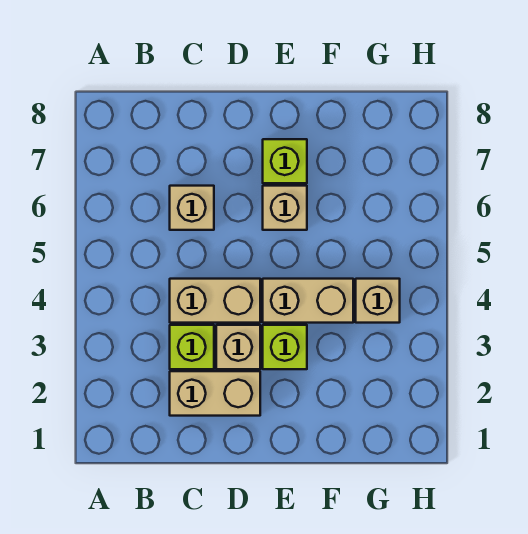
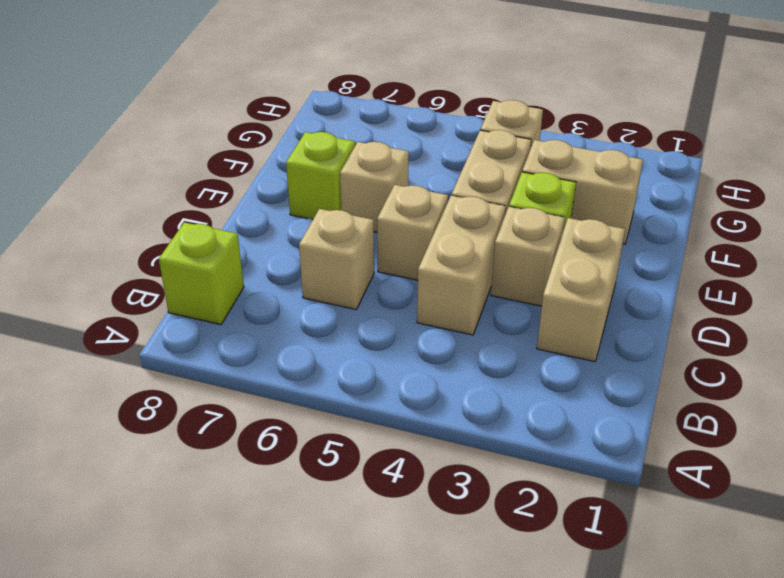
lime 1x1 brick [170,325,214,369] -> lime 1x1 brick moved to [159,222,244,325]
none -> tan 1x1 brick [377,185,448,280]
none -> tan 1x2 brick [522,140,643,244]

